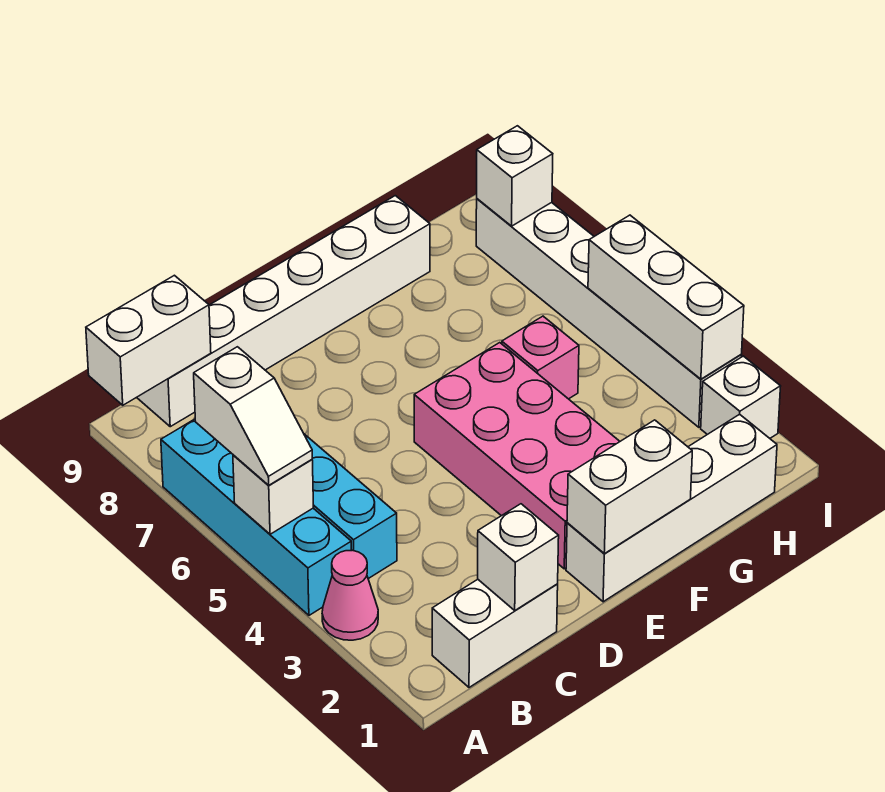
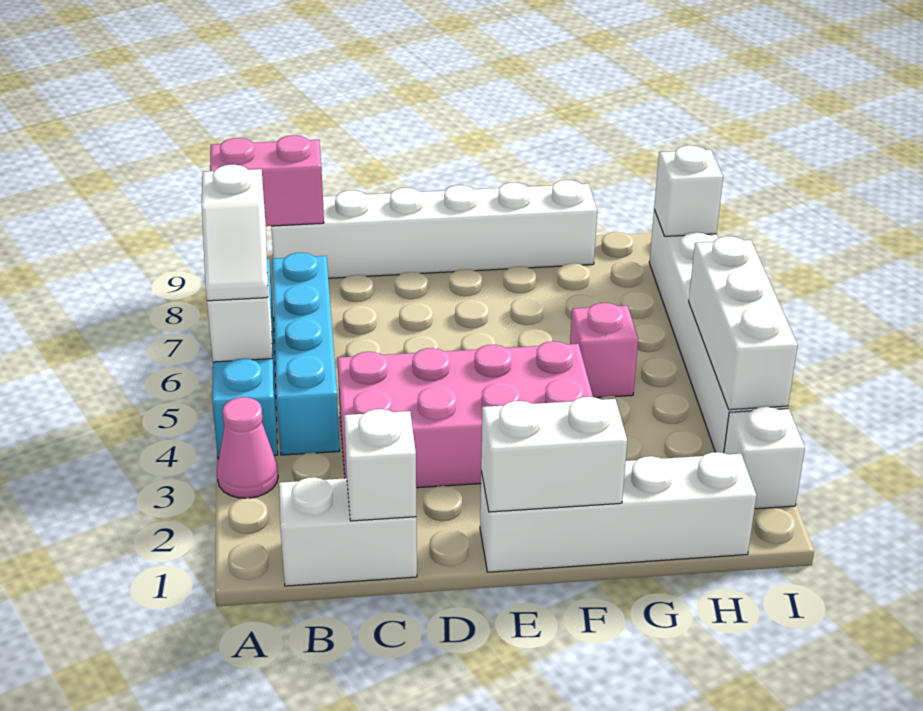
white 1x2 brick [86,275,211,405] -> pink 1x2 brick [210,135,324,226]
pink 2x4 brick [414,343,620,569] -> pink 2x4 brick turned to [337,341,593,488]

